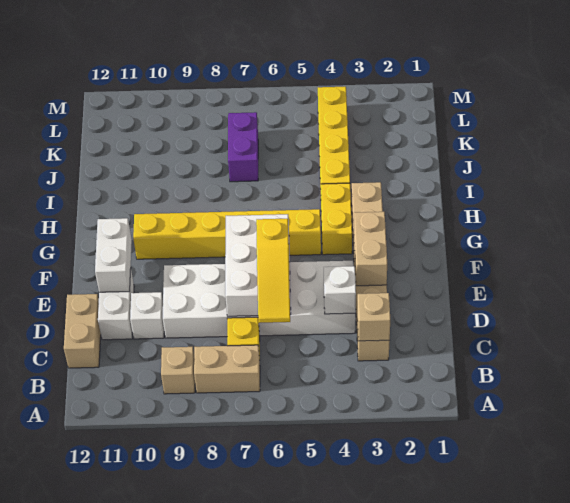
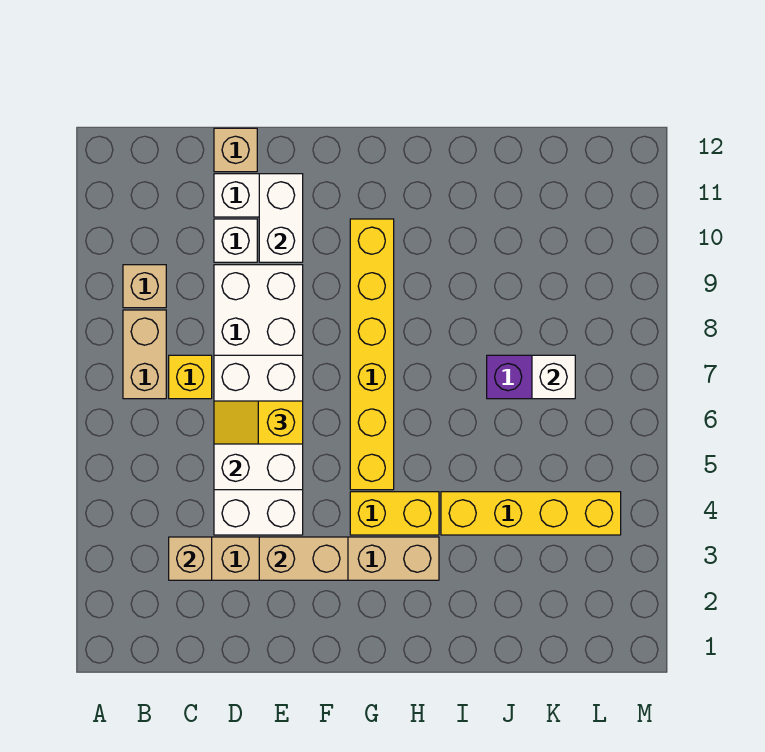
yellow 1x3 slope [256,219,290,323] -> yellow 1x2 slope [214,401,303,444]
tan 1x2 brick [64,294,101,368] -> tan 1x1 brick [214,128,257,172]
white 1x1 brick [324,266,356,314] -> white 1x1 brick moved to [532,355,575,399]
white 2x3 brick [225,214,291,316] -> white 2x3 brick turned to [214,355,303,490]
white 1x2 brick [95,218,132,292] -> white 1x2 brick turned to [259,174,303,262]

